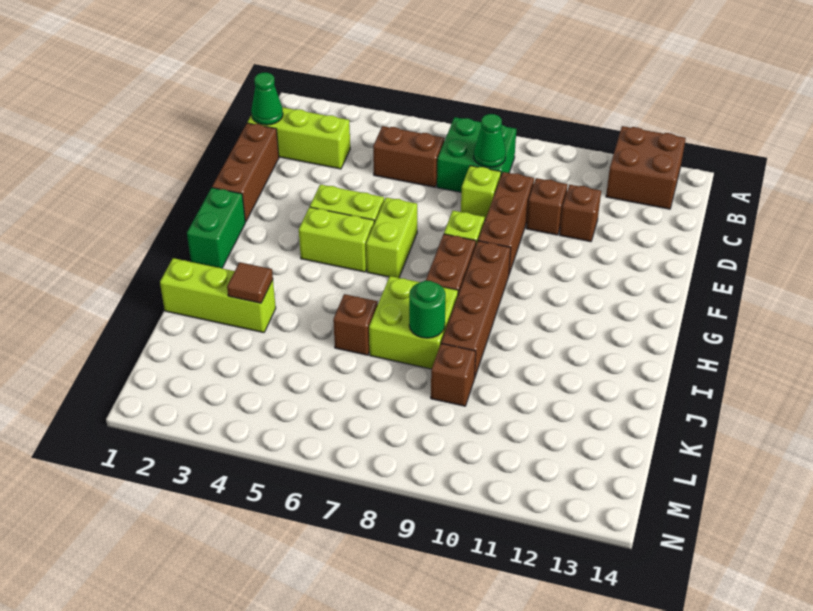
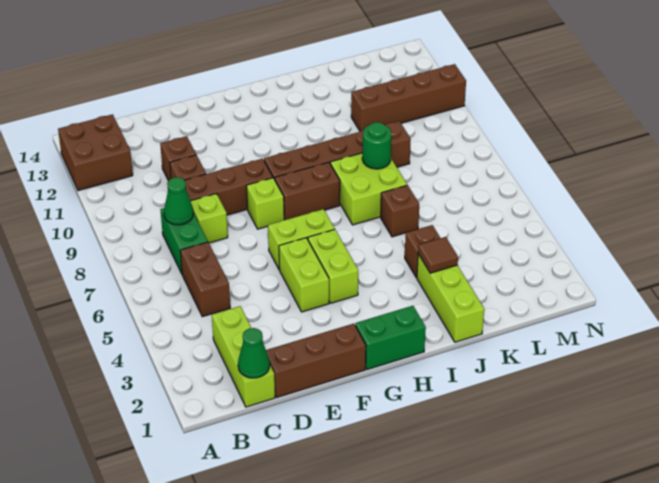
green 2x2 brick [437,117,516,192] -> green 1x2 brick [160,208,208,273]
none -> brown 1x1 brick [405,225,440,278]
none -> brown 1x4 brick [351,64,466,131]

